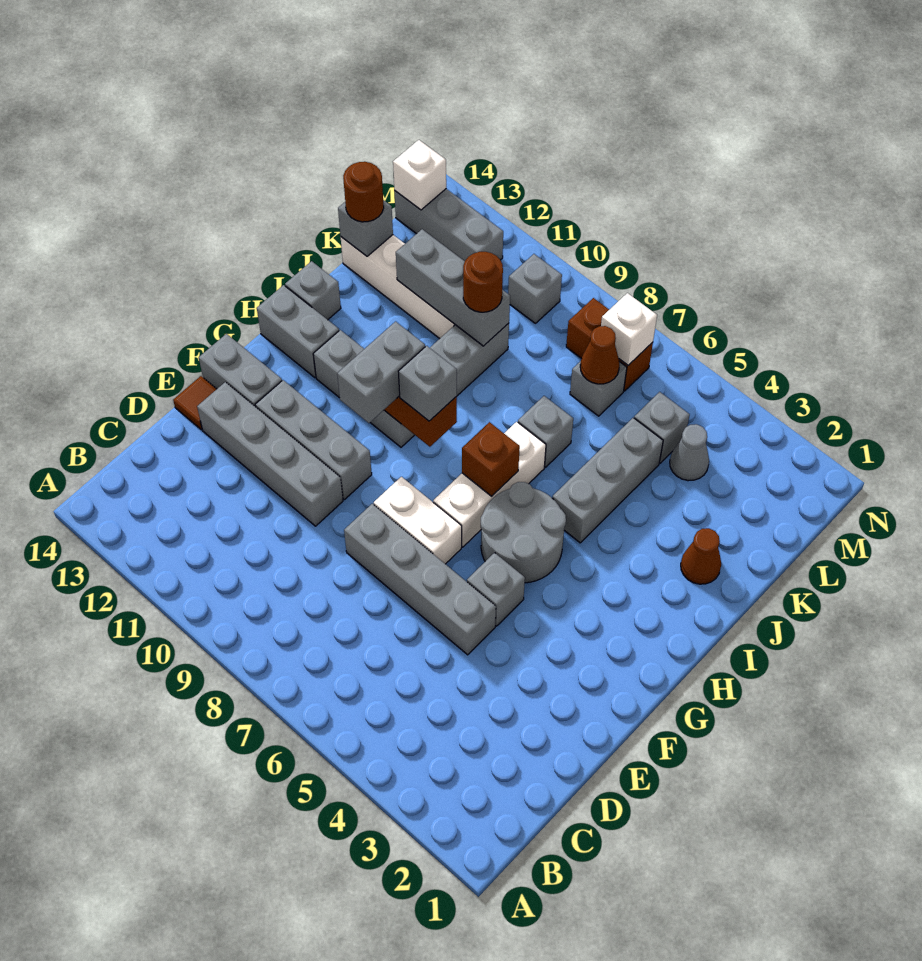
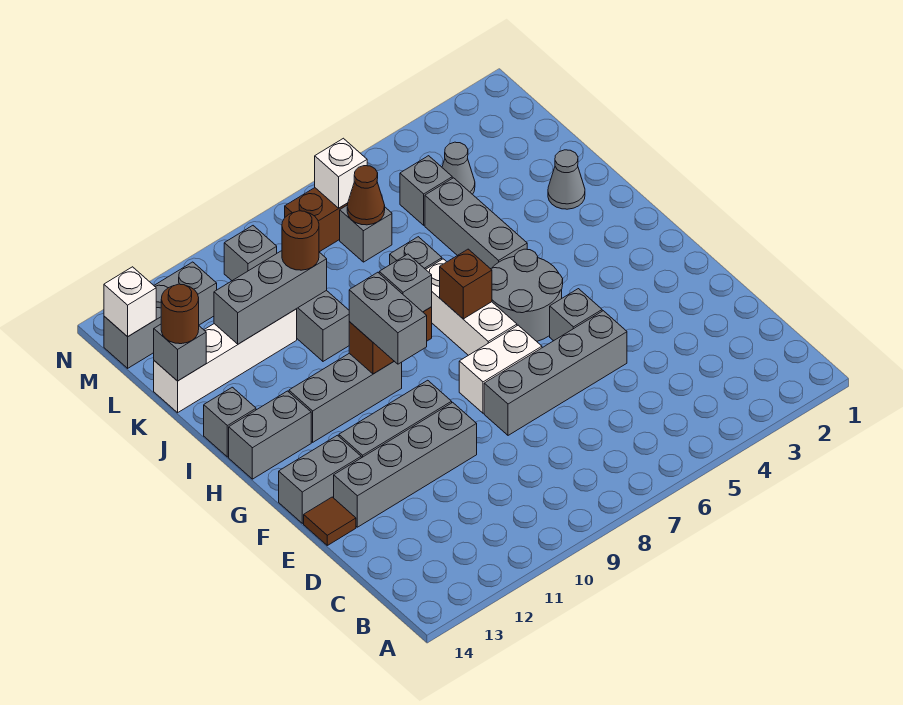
brown 1x1 cone [681,528,721,584] -> grey 1x1 cone [548,150,585,209]

